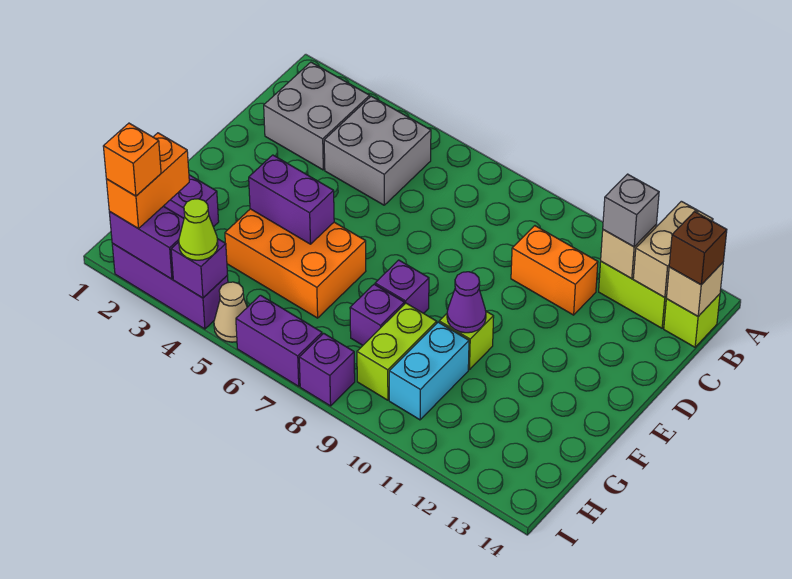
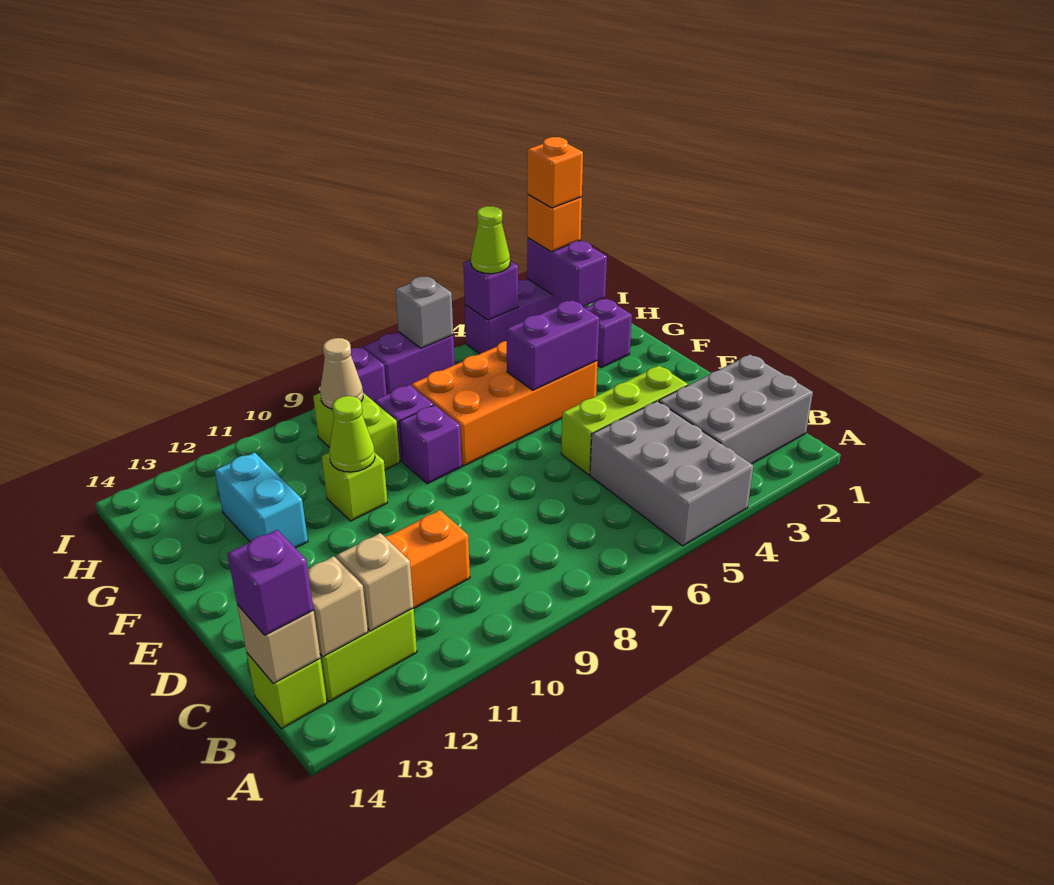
tan 1x2 brick [633,201,713,297] -> tan 1x1 brick [308,556,368,657]
grey 2x2 brick [264,62,370,170] -> grey 2x3 brick [659,355,813,464]
grey 2x2 brick [324,96,431,205] -> grey 2x3 brick [590,401,753,546]
grey 1x1 brick [603,174,659,247] -> grey 1x1 brick moved to [395,276,453,348]
brown 1x1 brick [669,212,727,285] -> purple 1x1 brick [227,530,313,635]
none -> lime 1x3 brick [561,366,688,475]
orange 2x3 brick [225,209,366,318] -> orange 2x4 brick [411,341,597,466]
purple 1x1 cone [447,272,486,333] -> lime 1x1 cone [329,396,375,472]
cyan 1x2 brick [389,322,469,420] -> cyan 1x2 brick moved to [215,452,308,548]
orange 1x2 brick [106,133,189,229] -> orange 1x1 brick [527,195,582,252]
purple 1x2 brick [109,206,184,279] -> purple 1x2 brick turned to [527,238,607,307]
tan 1x1 cone [214,282,247,342] -> tan 1x1 cone moved to [320,338,363,409]

